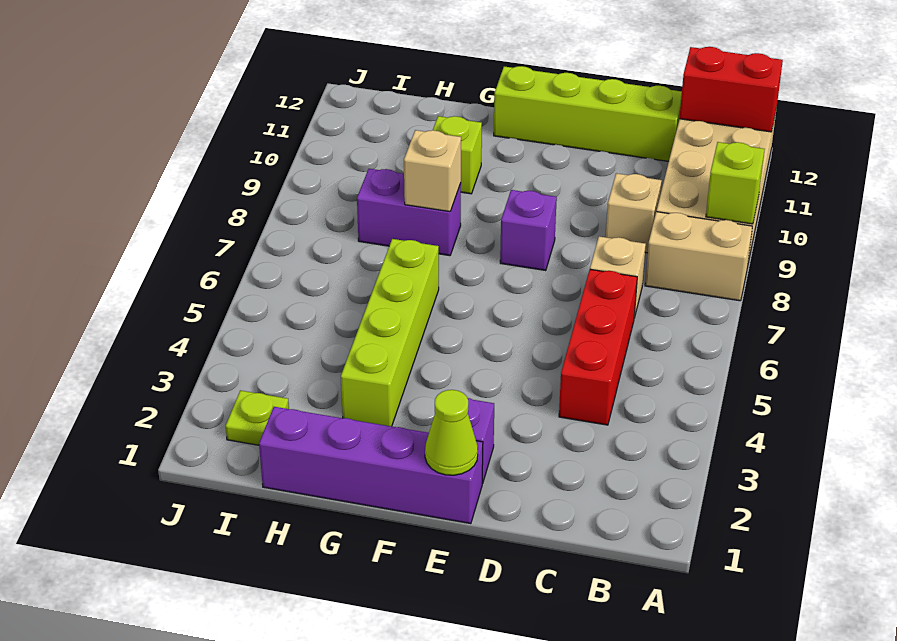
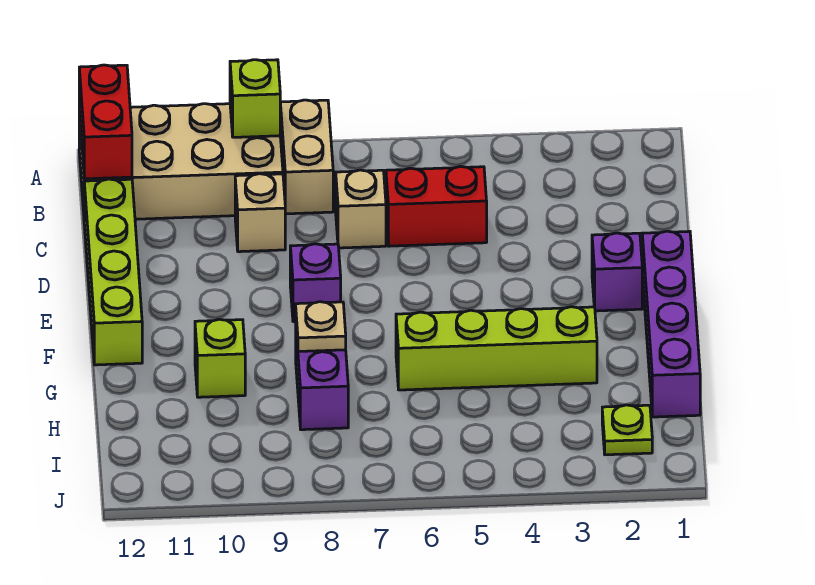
red 1x3 brick [559,269,637,425] -> red 1x2 brick [386,166,487,246]
lime 1x1 cone [425,390,478,475] -> none
tan 1x1 brick [404,130,461,212] -> tan 1x1 plate [296,302,346,352]

